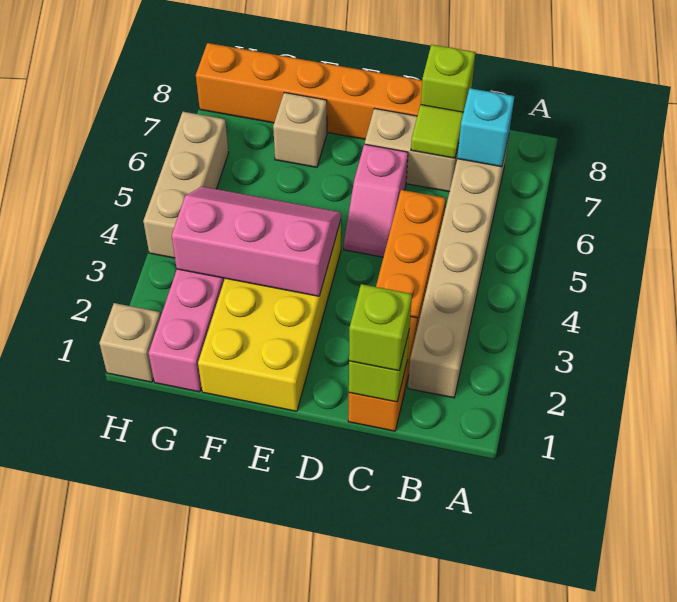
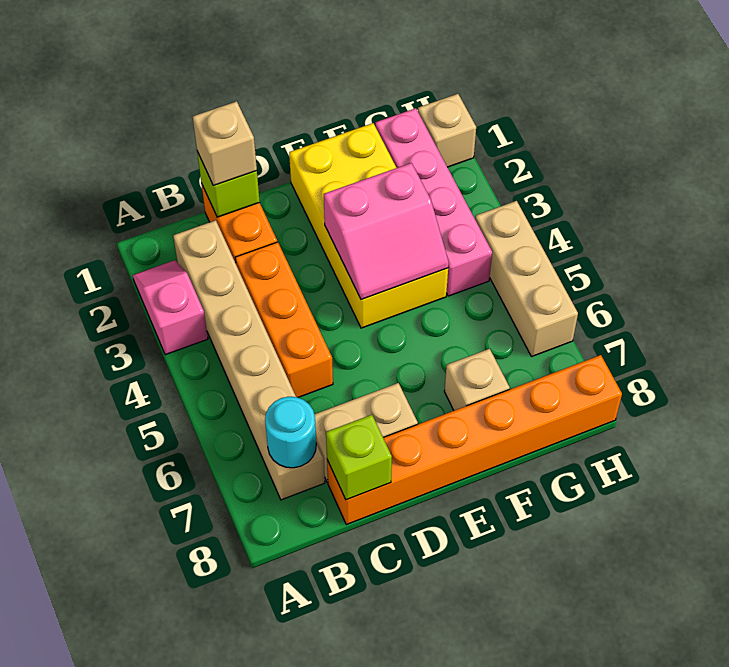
cyan 1x1 brick [457,88,515,167] -> cyan 1x1 round brick [265,397,316,468]
lime 1x1 brick [349,284,412,371] -> tan 1x1 brick [193,101,257,186]
lime 1x1 tile [411,105,464,158] -> none
pink 1x2 slope [344,144,408,257] -> pink 1x2 slope moved to [133,260,208,355]
pink 2x3 slope [172,186,341,296] -> pink 2x2 slope [324,163,449,300]

